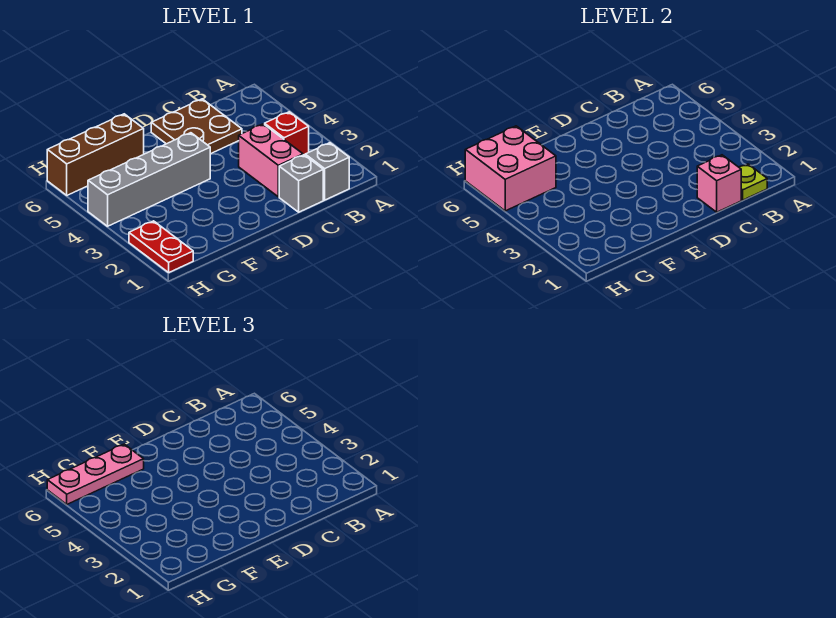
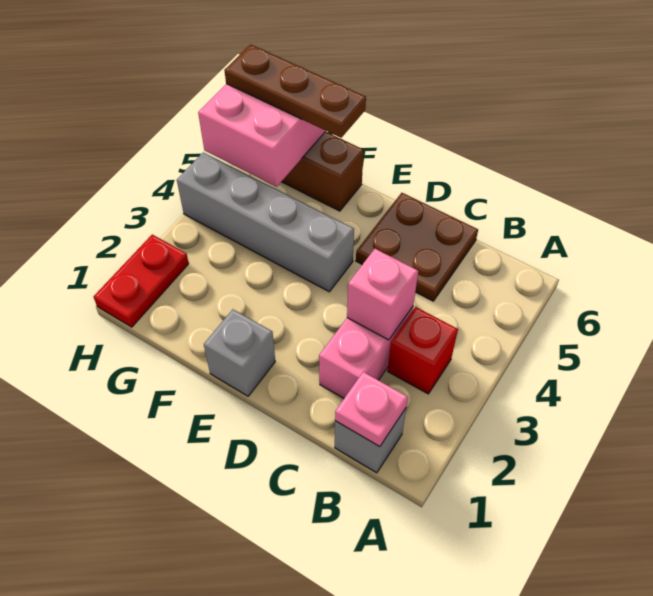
lime 1x1 plate [739,164,767,200] -> pink 1x1 plate [335,372,408,447]
grey 1x1 brick [279,155,323,212] -> grey 1x1 brick moved to [204,309,275,396]
pink 1x1 brick [697,155,741,212] -> pink 1x1 brick moved to [347,249,418,340]
pink 1x3 plate [47,444,144,504] -> brown 1x3 plate [224,45,366,138]

